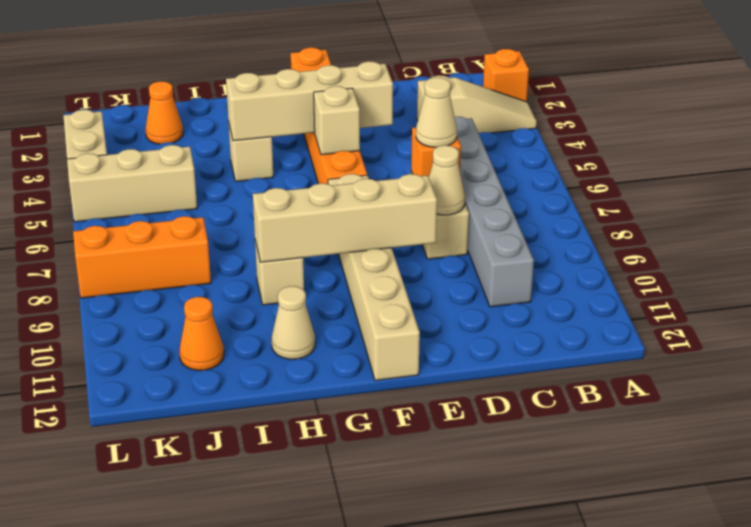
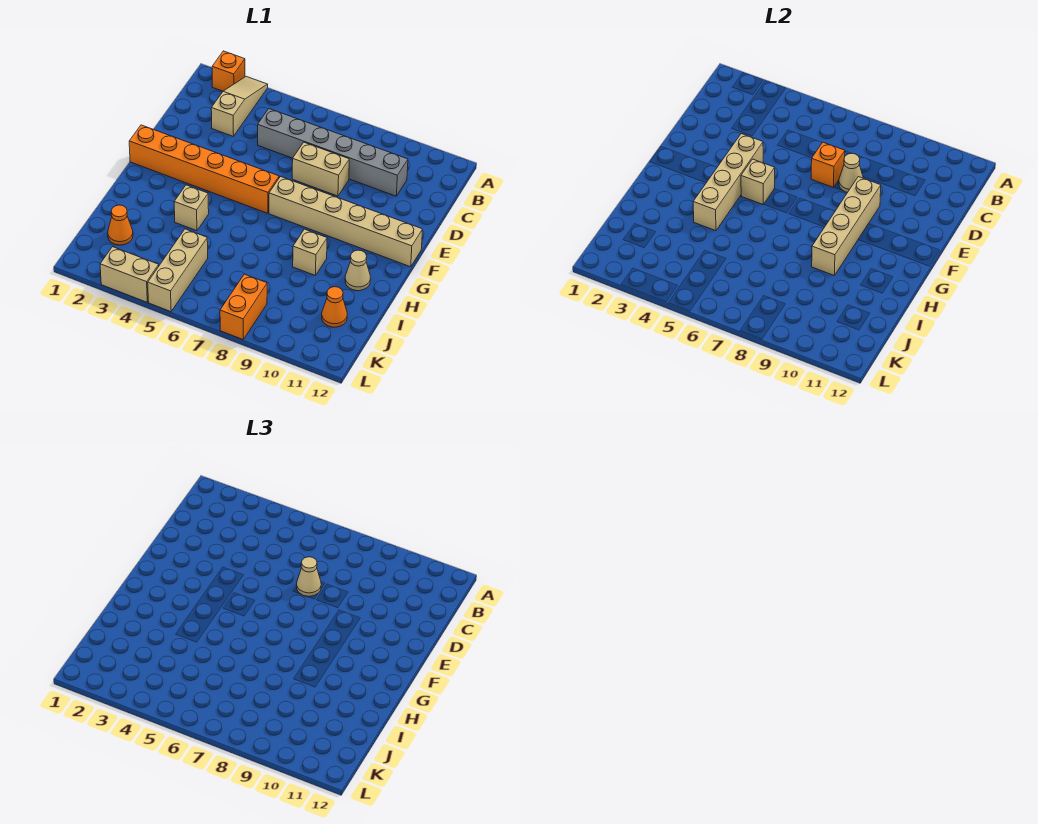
orange 1x3 brick [73,216,211,298] -> orange 1x2 brick [220,274,267,339]

